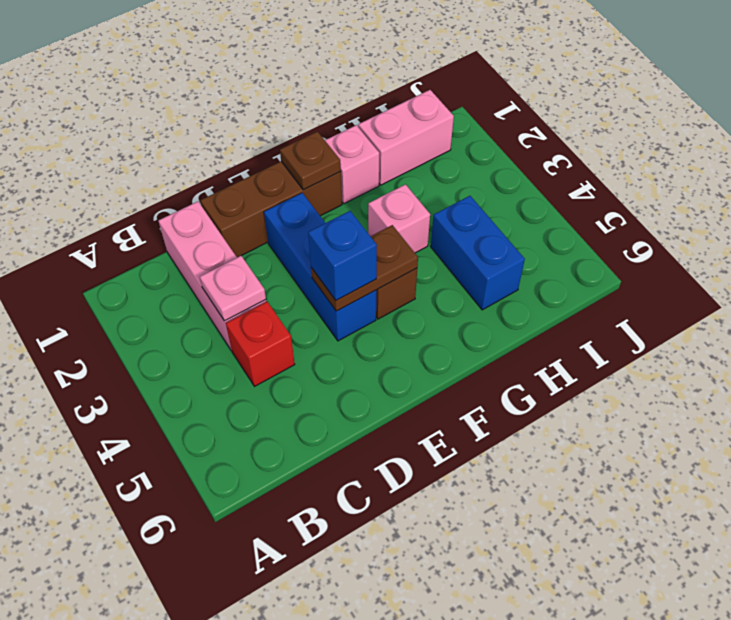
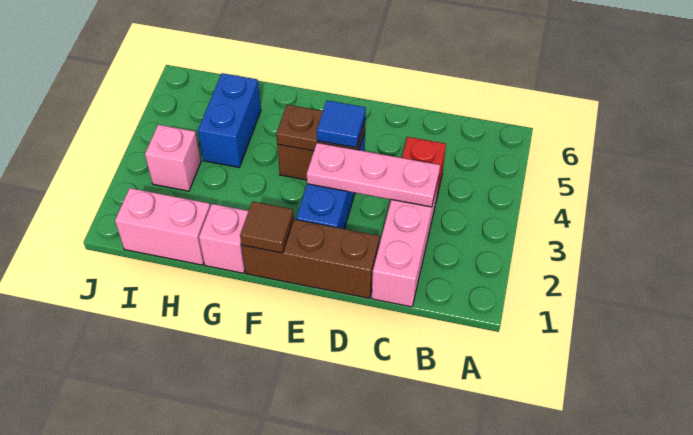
pink 1x1 plate [200,256,266,321] -> pink 1x3 plate [307,143,440,207]
blue 1x1 brick [308,211,377,300] -> blue 1x1 tile [317,100,366,148]
brown 1x1 plate [280,132,341,190] -> brown 1x1 tile [240,201,294,253]
pink 1x1 brick [368,184,430,253] -> pink 1x1 brick moved to [145,125,201,191]

